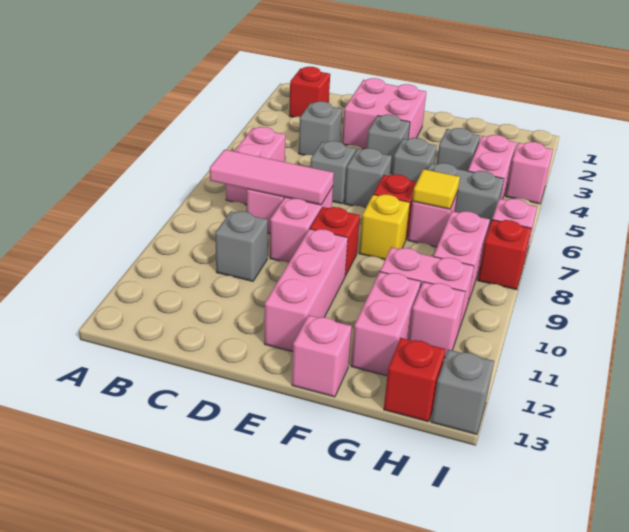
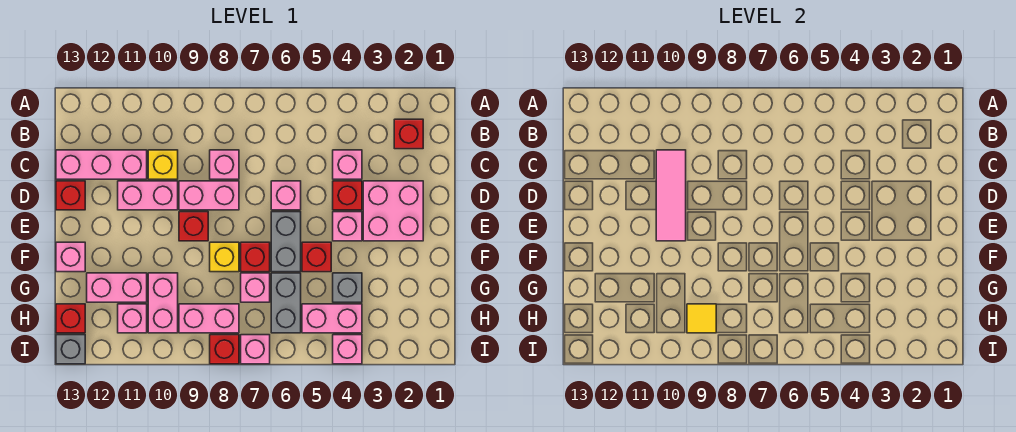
pink 1x2 brick [226,127,285,205] -> pink 1x2 brick moved to [118,181,178,210]
pink 1x3 tile [210,150,334,205] -> pink 1x3 tile moved to [656,150,686,241]
grey 1x1 brick [299,101,342,155] -> pink 1x1 brick [333,150,362,179]
grey 1x1 brick [215,211,268,281] -> yellow 1x1 brick [148,150,178,179]
none -> red 1x1 brick [333,181,362,210]
grey 1x1 brick [310,141,356,204] -> pink 1x1 brick [271,181,301,210]
none -> red 1x1 brick [56,181,85,210]
grey 1x1 brick [367,114,410,173] -> pink 1x1 brick [333,212,362,241]
grey 1x1 brick [345,148,392,208] -> grey 1x2 brick [271,212,301,272]
pink 1x3 brick [264,229,348,352] -> pink 1x3 brick moved to [56,150,147,179]
grey 1x1 brick [392,138,437,182] -> red 1x1 brick [302,242,331,272]
yellow 1x1 tile [413,169,460,209] -> yellow 1x1 tile moved to [687,304,716,333]

